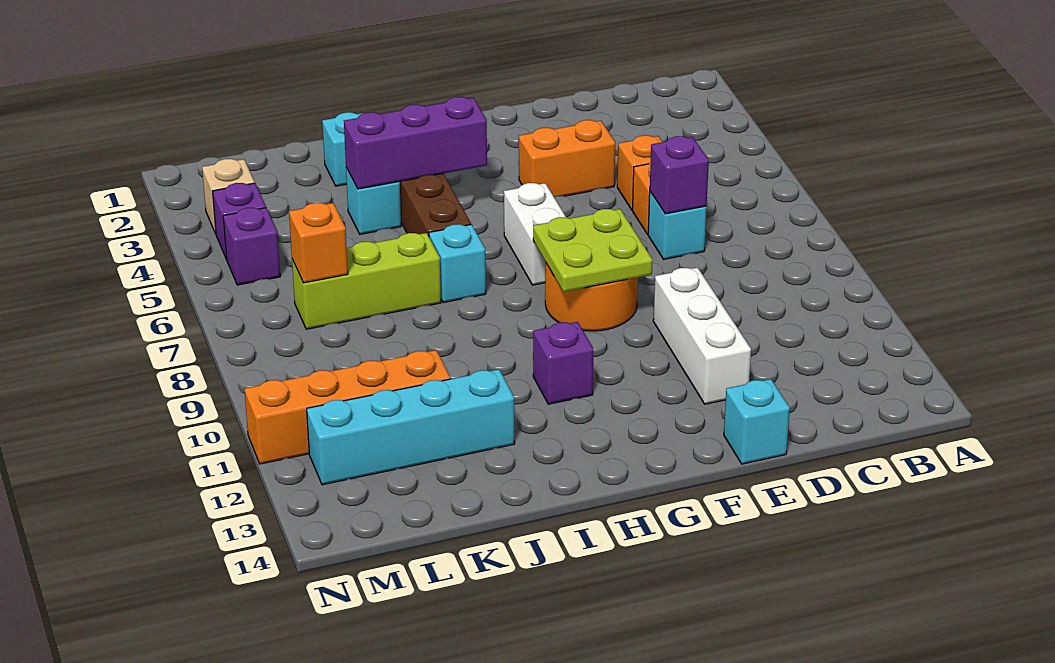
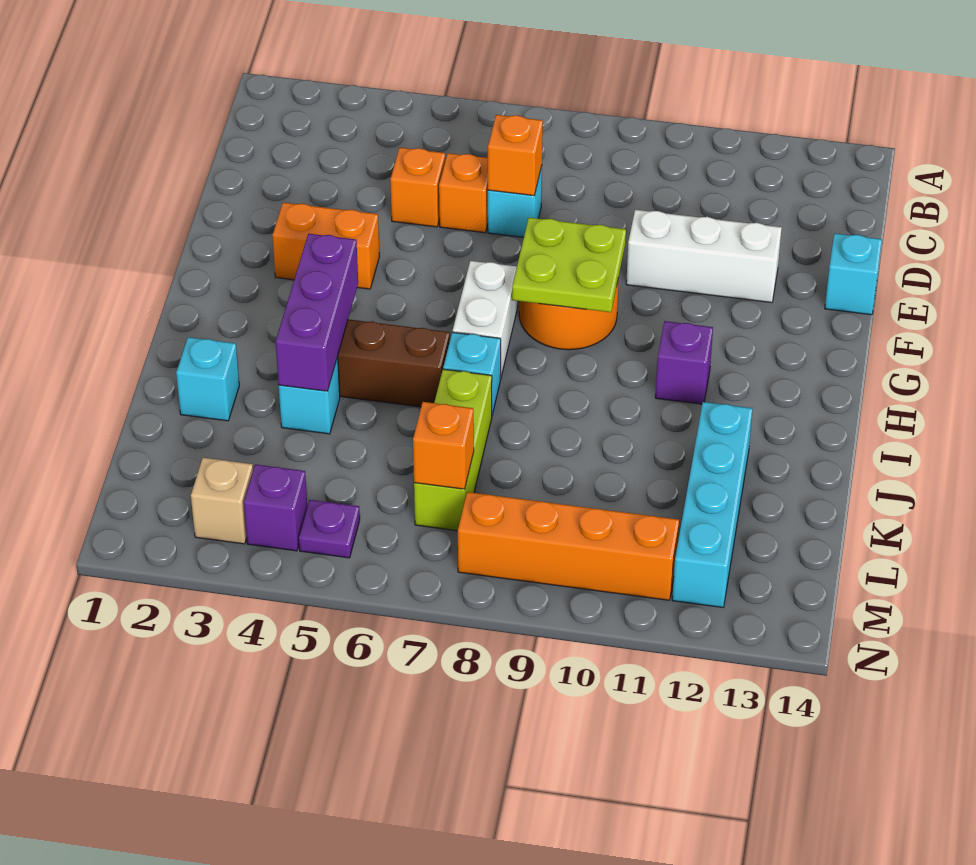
purple 1x1 brick [650,136,709,214] -> orange 1x1 brick [488,115,543,196]
orange 1x2 brick [519,120,615,197] -> orange 1x2 brick turned to [272,203,380,289]
white 1x2 brick [504,183,566,285] -> white 1x2 brick turned to [453,261,517,379]
orange 1x4 brick [244,350,451,464] -> orange 1x4 brick turned to [458,492,679,600]
purple 1x1 brick [223,208,280,285] -> purple 1x1 plate [299,500,360,558]

